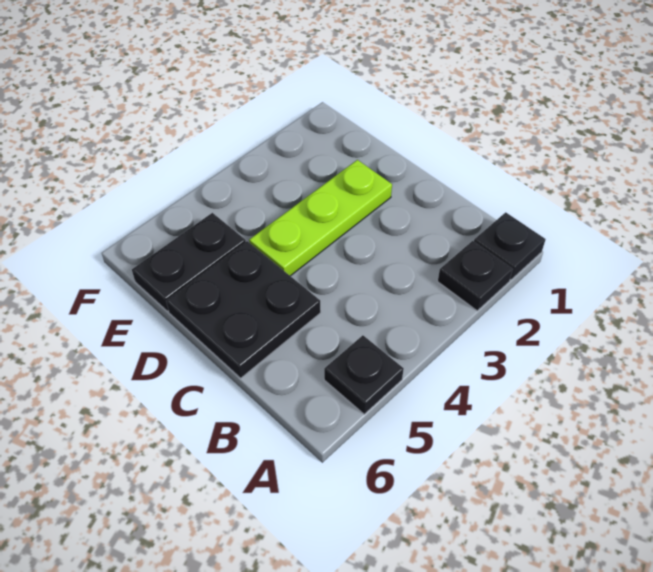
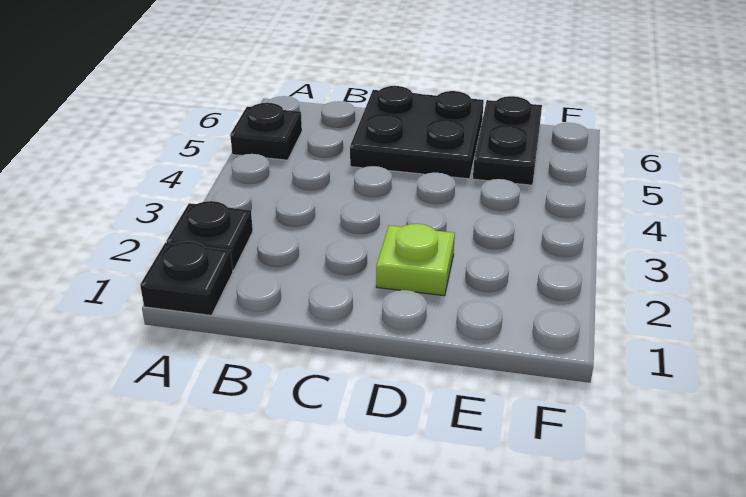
lime 1x3 plate [249,160,392,276] -> lime 1x1 plate [376,224,455,296]

